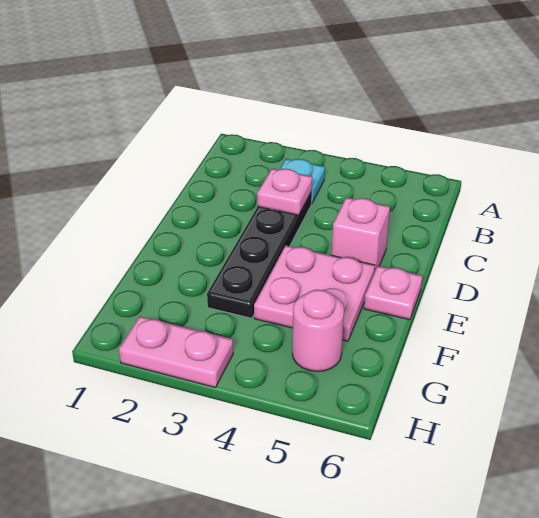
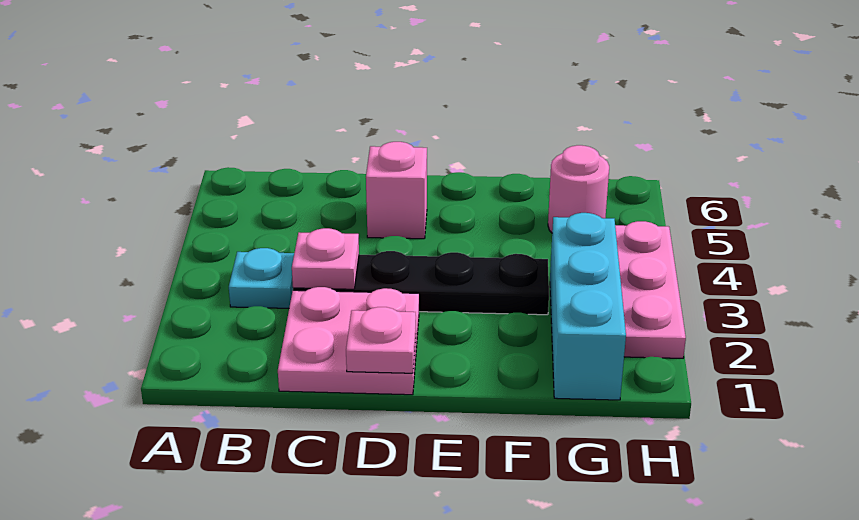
pink 2x2 plate [254,245,375,341] -> pink 2x2 plate moved to [278,287,419,395]
pink 1x1 plate [364,266,422,320] -> pink 1x1 plate moved to [346,307,416,373]
none -> cyan 1x3 brick [550,213,626,400]
pink 1x2 plate [119,316,233,388] -> pink 1x3 plate [615,221,686,358]

